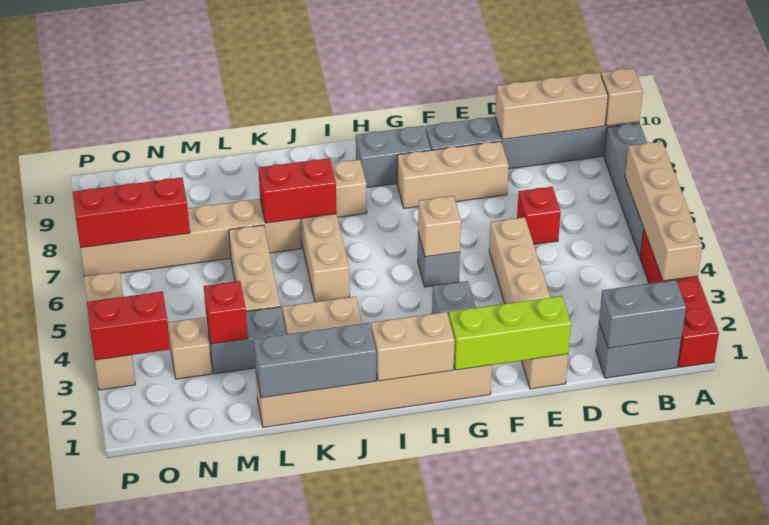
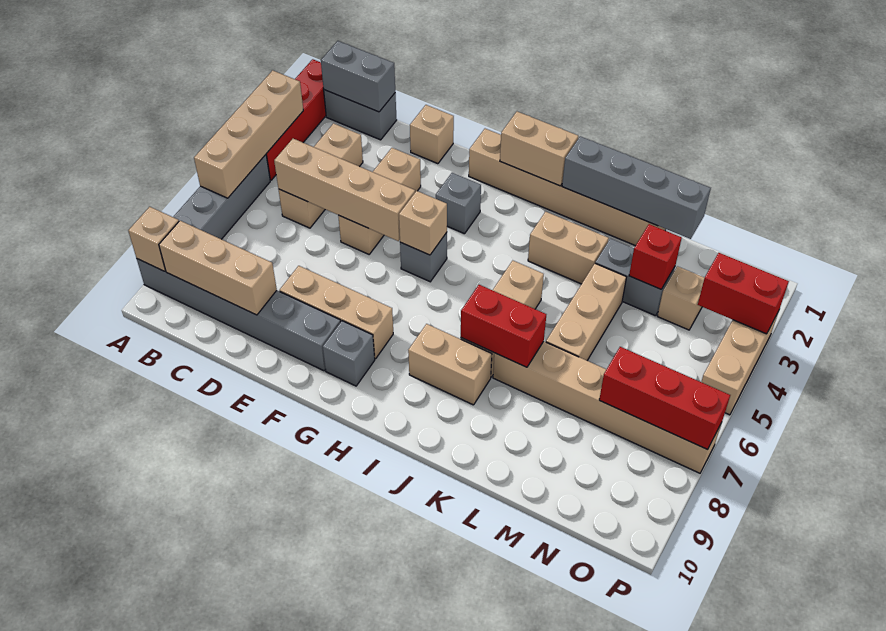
none -> tan 1x3 brick [278,123,363,228]
none -> tan 1x4 brick [274,139,415,241]
red 1x1 brick [517,187,561,244] -> none
lime 1x3 brick [449,296,571,370] -> none
grey 1x2 brick [356,126,431,188] -> grey 1x1 brick [323,321,375,386]
grey 1x3 brick [254,323,376,398] -> grey 1x4 brick [562,136,711,239]

